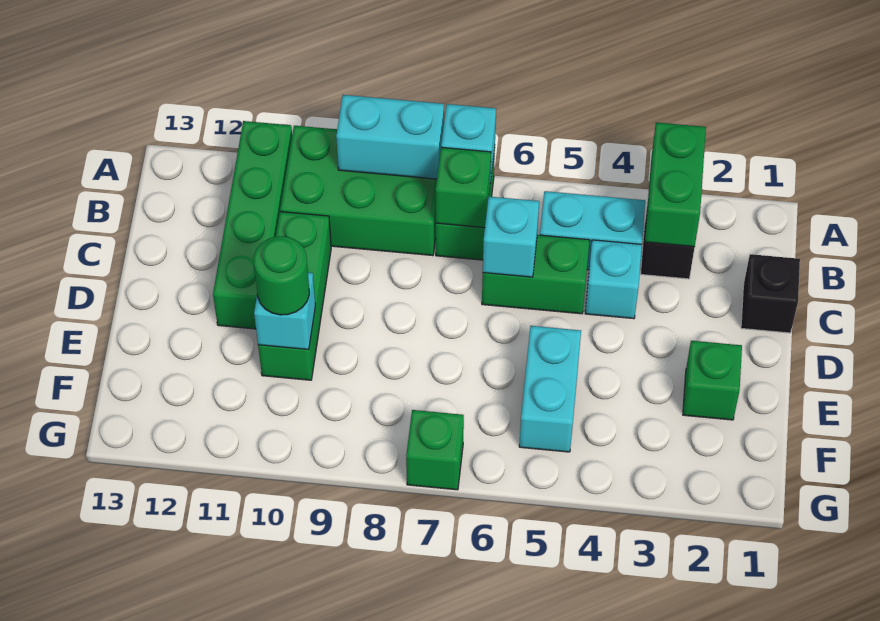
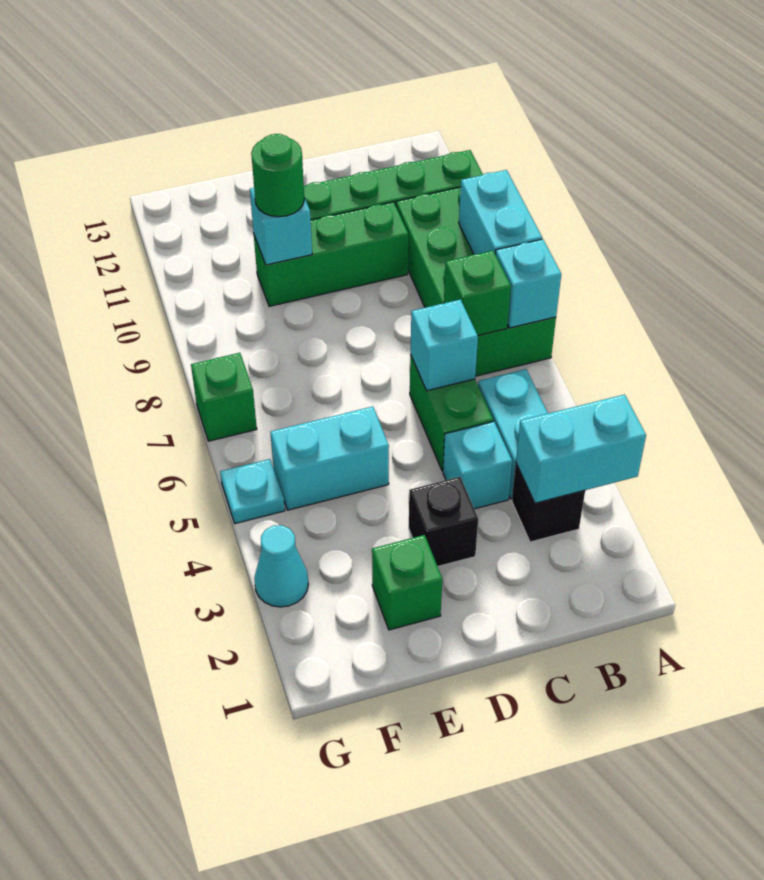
green 1x2 brick [645,122,706,247] -> cyan 1x2 brick [516,394,646,503]
black 1x1 brick [741,254,800,333] -> black 1x1 brick moved to [409,477,478,567]
none -> cyan 1x1 cone [254,525,309,607]
none -> cyan 1x1 plate [220,459,285,524]

